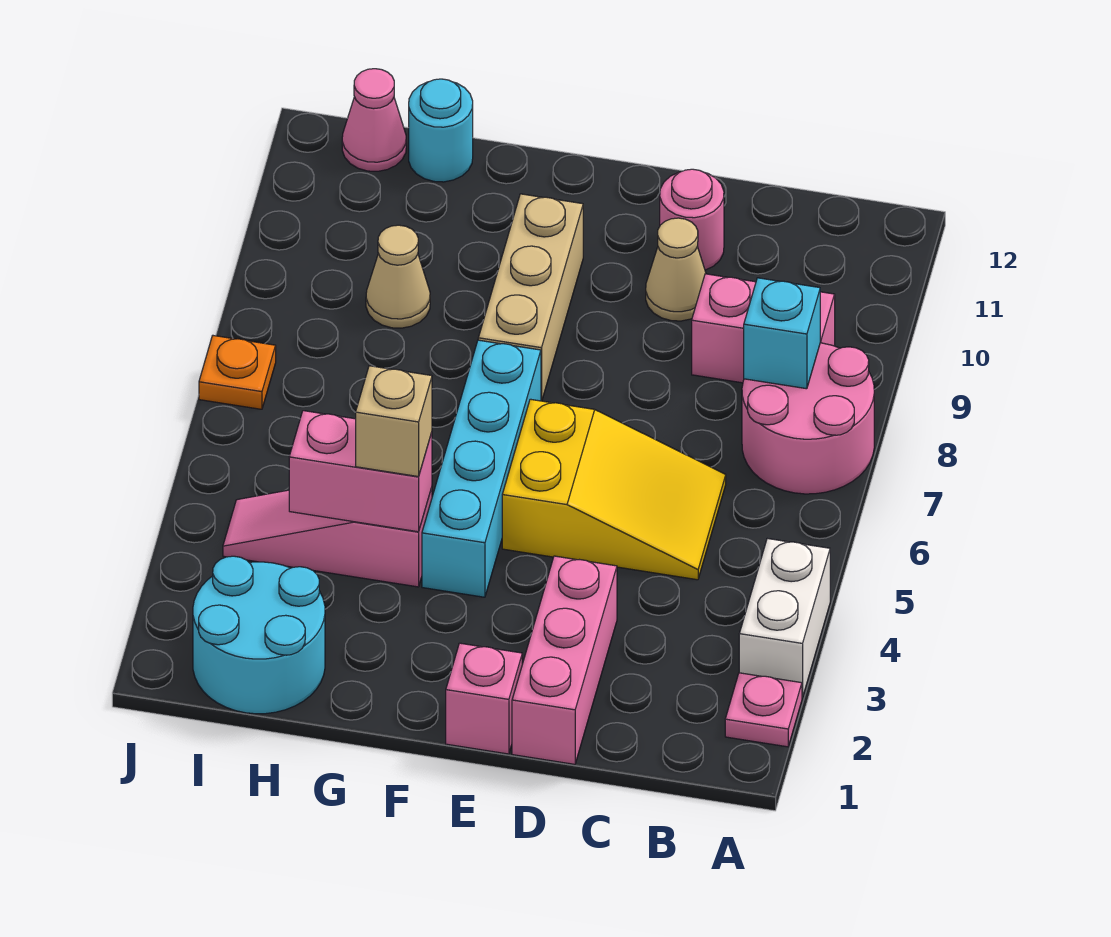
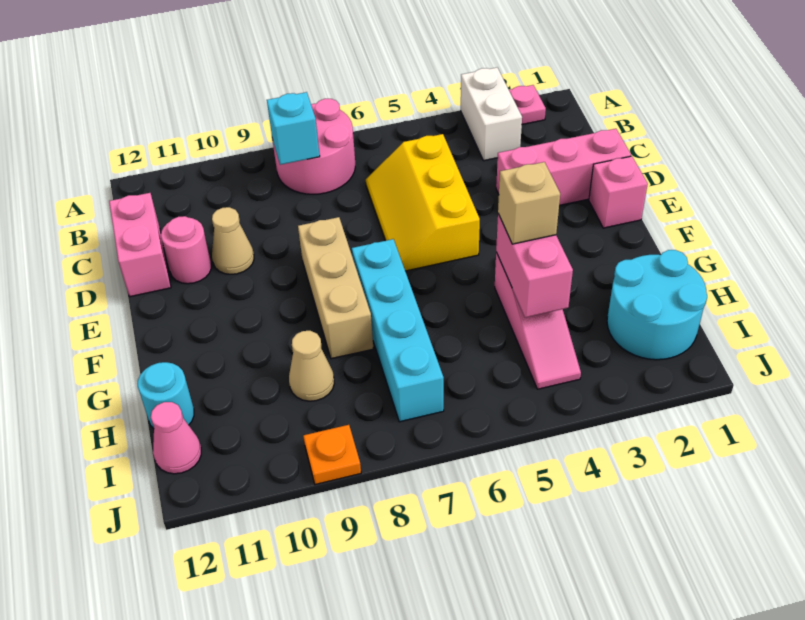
white 1x2 brick [739,539,830,698] -> white 1x2 brick turned to [461,68,522,161]
pink 1x2 brick [692,274,835,383] -> pink 1x2 brick moved to [109,193,171,297]
yellow 2x3 slope [502,399,726,580] -> yellow 2x3 slope turned to [366,134,480,271]
cyan 1x4 brick [422,340,541,597] -> cyan 1x4 brick turned to [352,239,444,422]
tan 1x3 brick [478,194,583,401] -> tan 1x3 brick turned to [298,217,374,359]
orange 1x1 plate [199,336,276,409] -> orange 1x1 plate moved to [303,425,361,485]

